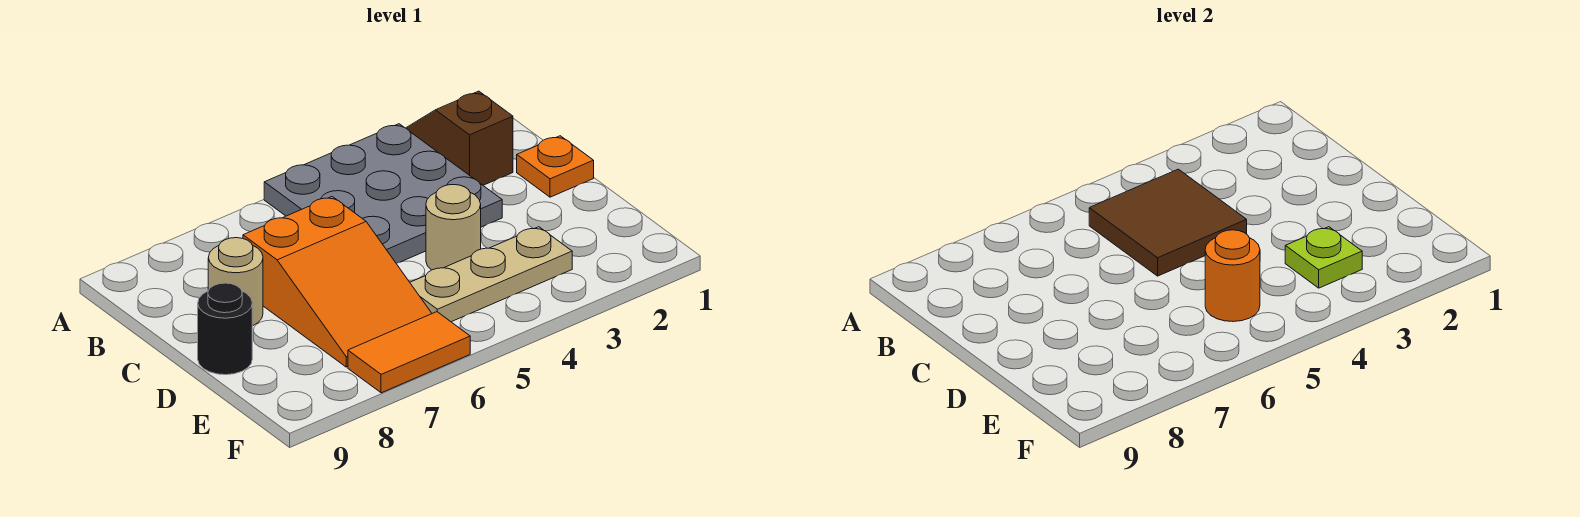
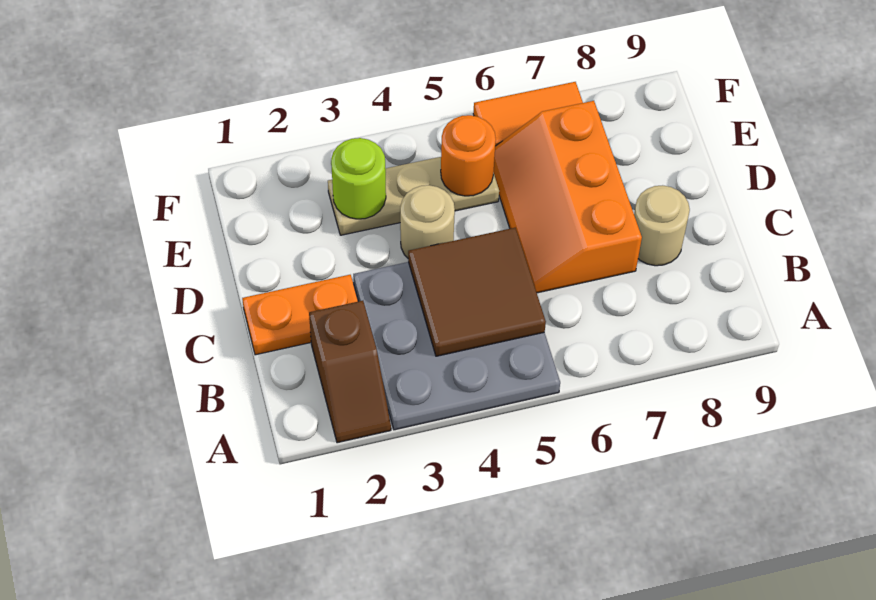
orange 1x1 plate [517,136,594,197] -> orange 1x2 plate [242,275,358,355]
orange 2x3 slope [243,197,432,367] -> orange 2x3 slope turned to [493,101,642,293]
black 1x1 round brick [198,283,252,375] -> none
lime 1x1 plate [1285,227,1362,288] -> lime 1x1 round brick [331,138,386,219]

